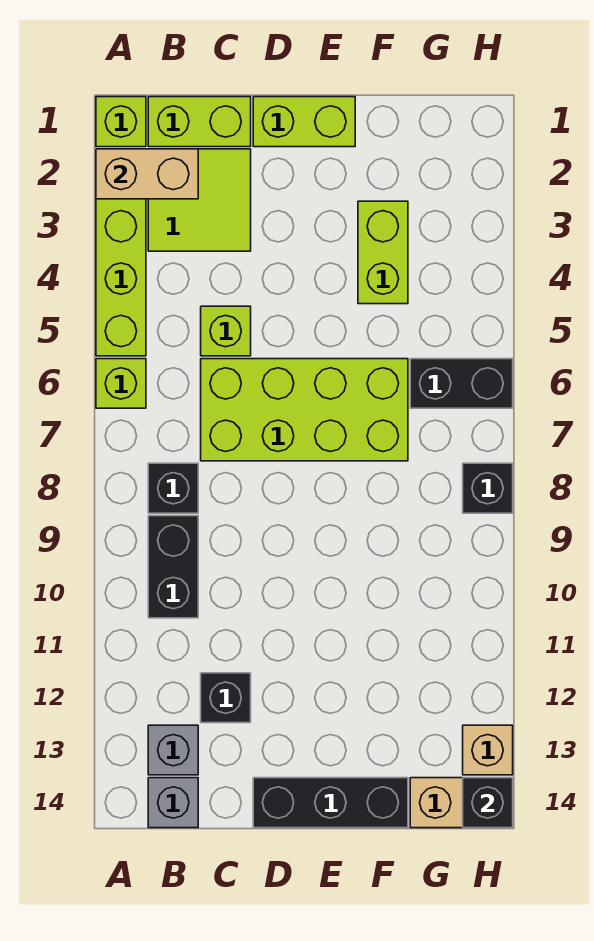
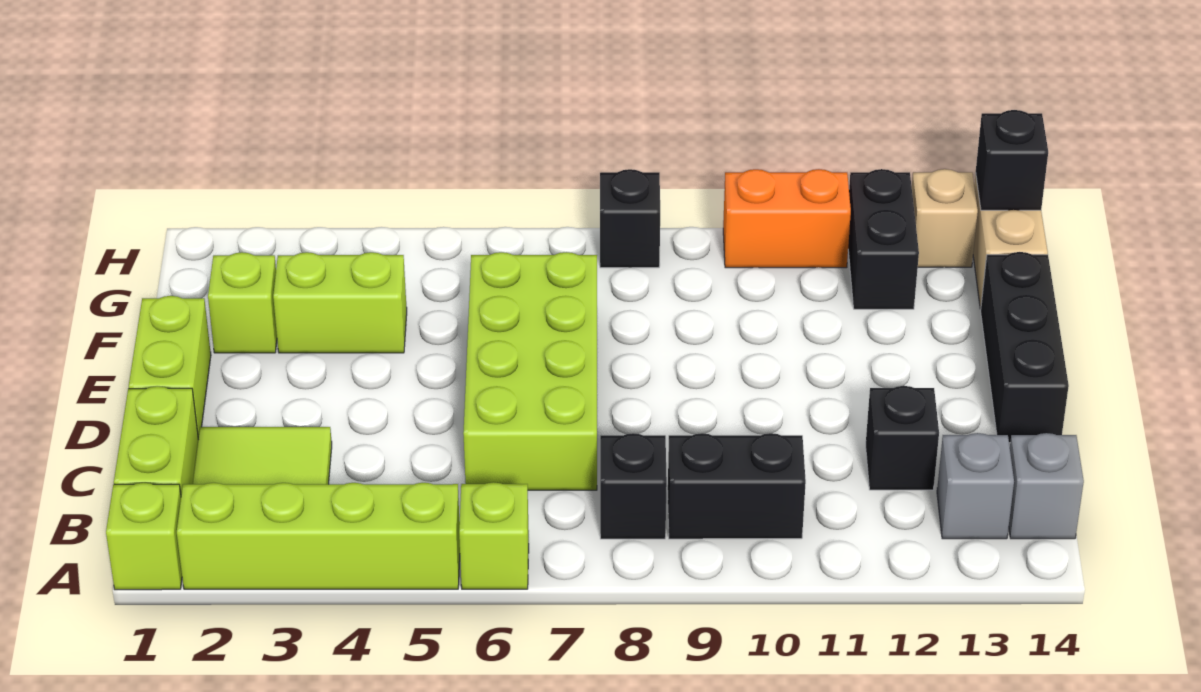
tan 1x2 brick [96,149,198,199] -> none
lime 1x1 brick [201,306,251,356] -> lime 1x1 brick moved to [208,252,277,353]
black 1x2 brick [410,359,513,408] -> black 1x2 brick moved to [848,169,919,309]
none -> orange 1x2 brick [723,169,851,268]

